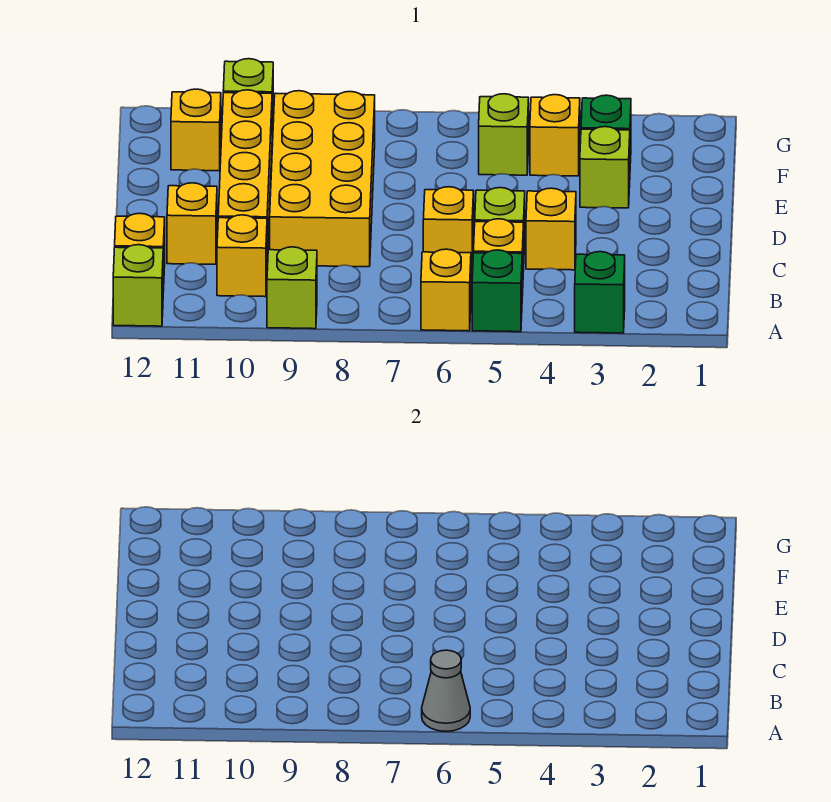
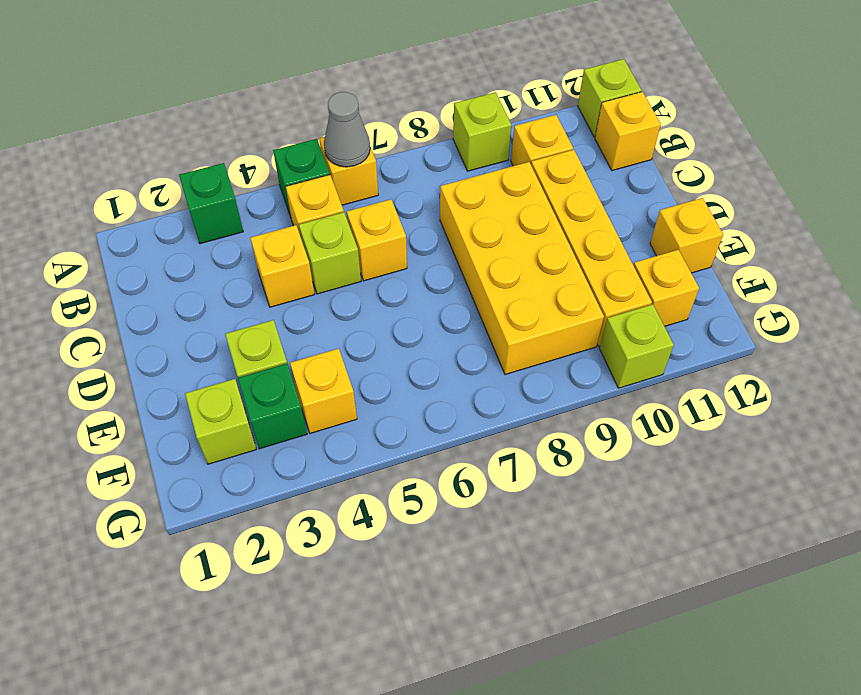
yellow 1x1 brick [167,183,217,264] -> yellow 1x1 brick moved to [650,198,723,273]
lime 1x1 brick [479,94,529,175] -> lime 1x1 brick moved to [185,379,256,464]

